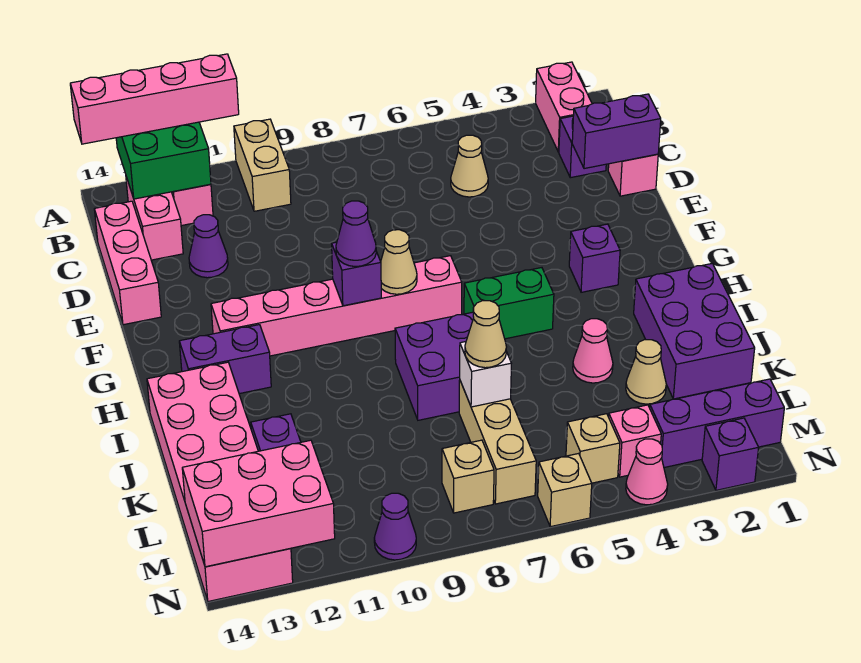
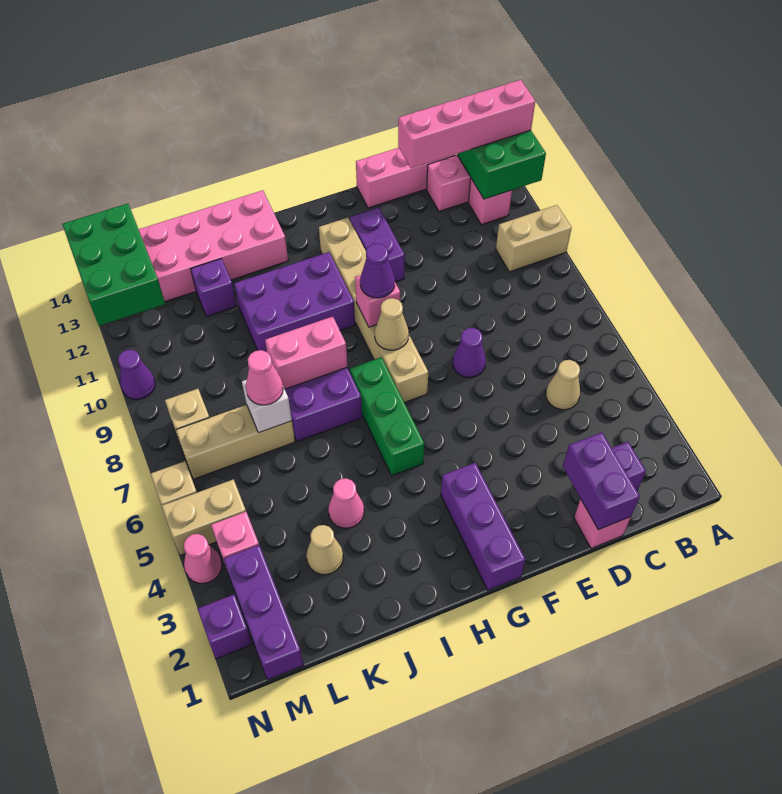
pink 1x2 brick [536,62,592,152] -> pink 1x2 brick moved to [265,316,347,389]
pink 1x4 brick [70,54,239,144] -> pink 1x4 brick turned to [398,80,535,168]
purple 1x1 cone [189,215,228,278] -> purple 1x1 cone moved to [453,328,486,378]
purple 1x1 brick [569,224,620,292] -> purple 1x3 brick [441,463,526,590]
pink 1x6 brick [211,256,462,356] -> tan 1x6 brick [319,218,428,402]
purple 1x1 brick [332,242,381,306] -> pink 1x1 brick [355,275,400,327]
green 1x2 brick [464,268,554,339] -> green 1x3 brick [350,357,424,476]
purple 1x2 brick [179,325,271,394] -> purple 1x2 brick moved to [350,208,405,282]
purple 2x3 brick [634,263,755,399] -> purple 2x3 brick moved to [234,252,355,352]
tan 1x1 cone [465,301,506,368] -> pink 1x1 cone [246,350,283,405]
tan 1x1 brick [566,414,620,483] -> tan 1x2 brick [162,479,246,556]
pink 2x3 brick [182,440,335,567] -> green 2x3 brick [62,204,165,326]

